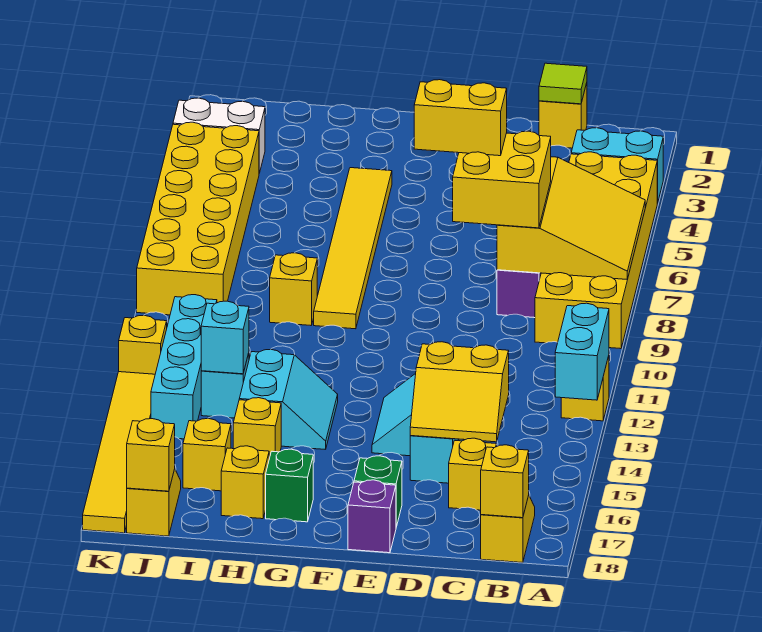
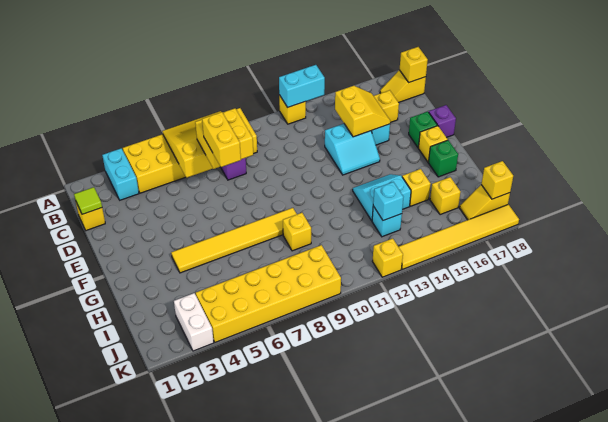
yellow 1x1 brick [221,446,269,519] -> yellow 1x1 brick moved to [418,126,448,162]
cyan 1x4 brick [151,295,217,439] -> none

